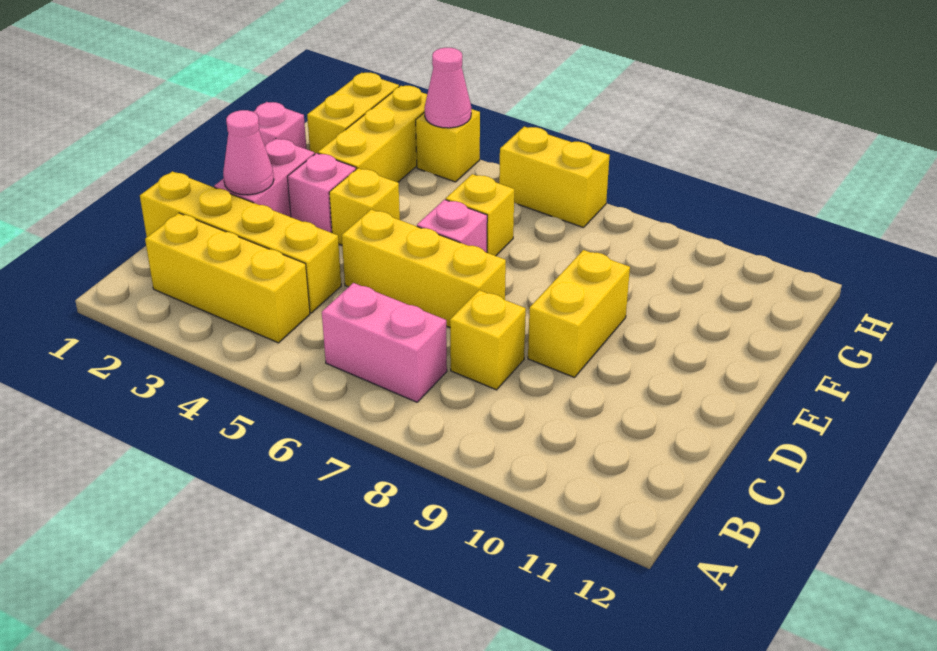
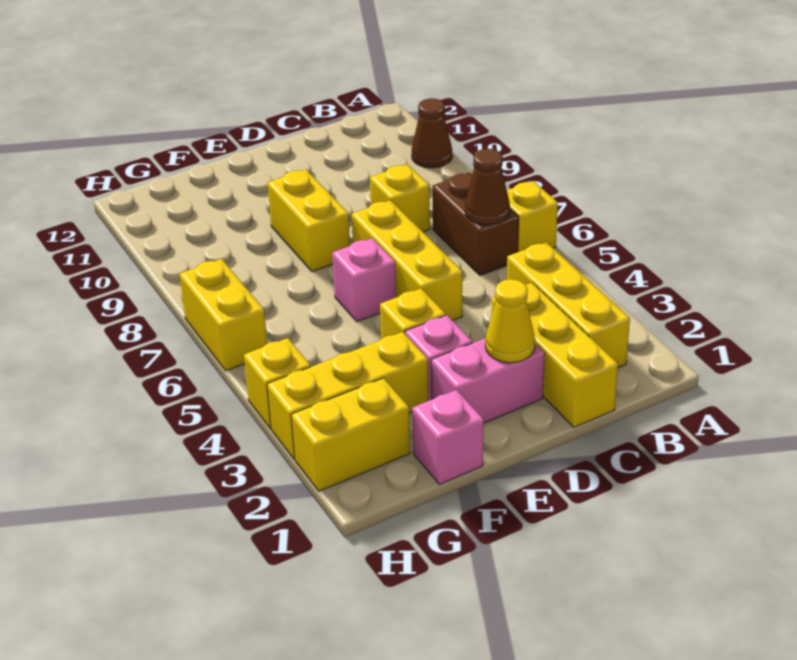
none -> brown 1x1 cone [412,98,452,168]
pink 1x2 brick [322,283,447,402] -> brown 1x2 brick [432,173,518,275]
none -> brown 1x1 cone [465,149,510,225]
yellow 1x4 brick [140,171,341,313] -> yellow 1x3 brick [492,283,618,427]
pink 1x1 cone [223,110,274,195] -> yellow 1x1 cone [485,279,535,363]
yellow 1x2 brick [528,250,630,378] -> yellow 1x2 brick turned to [268,170,350,272]
yellow 1x1 brick [446,174,514,256] -> yellow 1x1 brick moved to [507,181,558,252]
pink 1x1 cone [425,48,471,128] -> none

